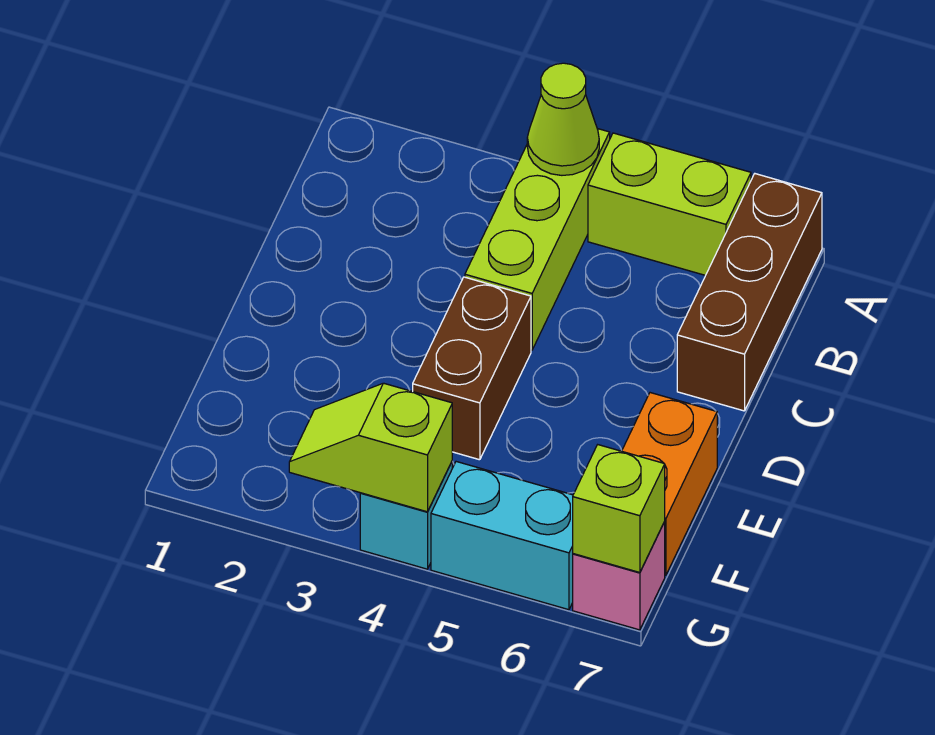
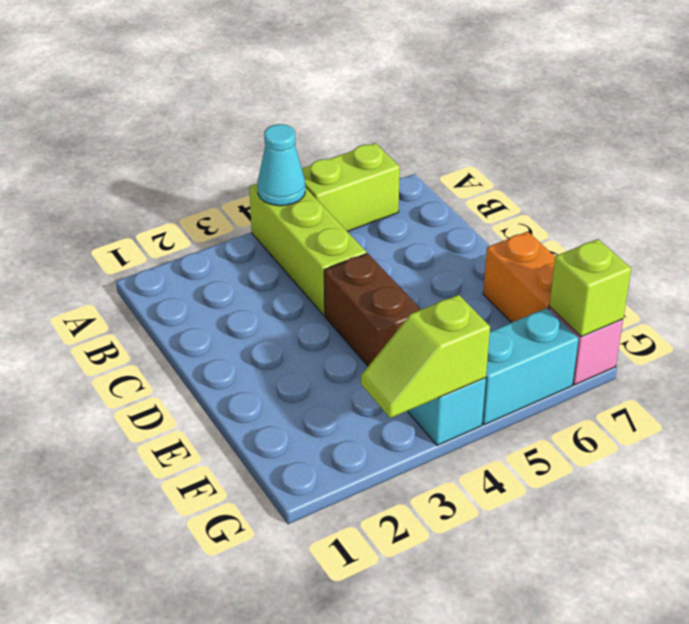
lime 1x1 cone [527,63,599,175] -> cyan 1x1 cone [258,124,305,206]
brown 1x3 brick [677,174,822,411] -> none

